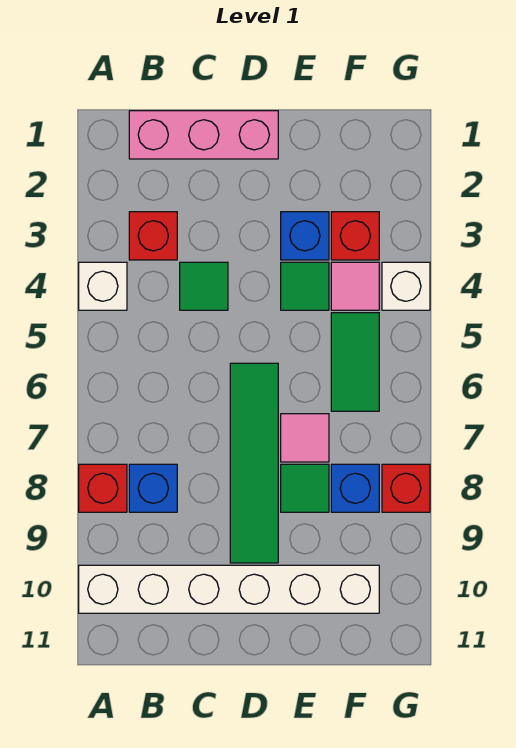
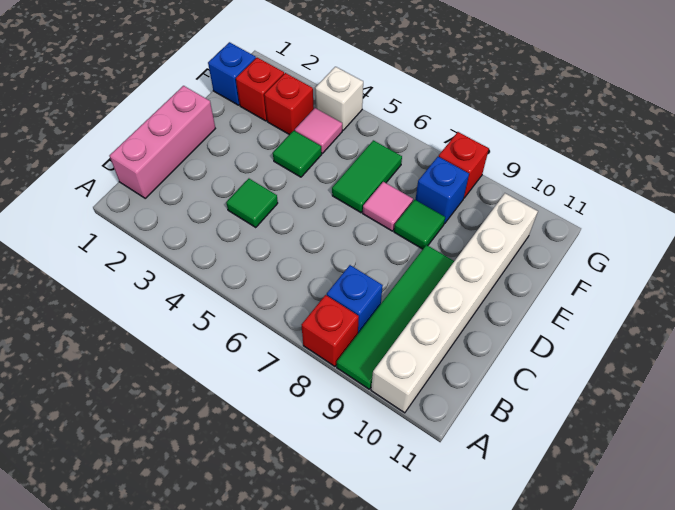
white 1x1 brick [79,262,127,310] -> none
red 1x1 brick [129,212,177,260] -> red 1x1 brick moved to [236,58,284,121]
green 1x4 tile [230,363,278,563] -> green 1x4 tile turned to [337,245,454,389]
blue 1x1 brick [281,212,329,260] -> blue 1x1 brick moved to [208,42,256,105]
green 1x2 tile [331,313,379,411] -> green 1x2 tile turned to [332,140,402,213]

